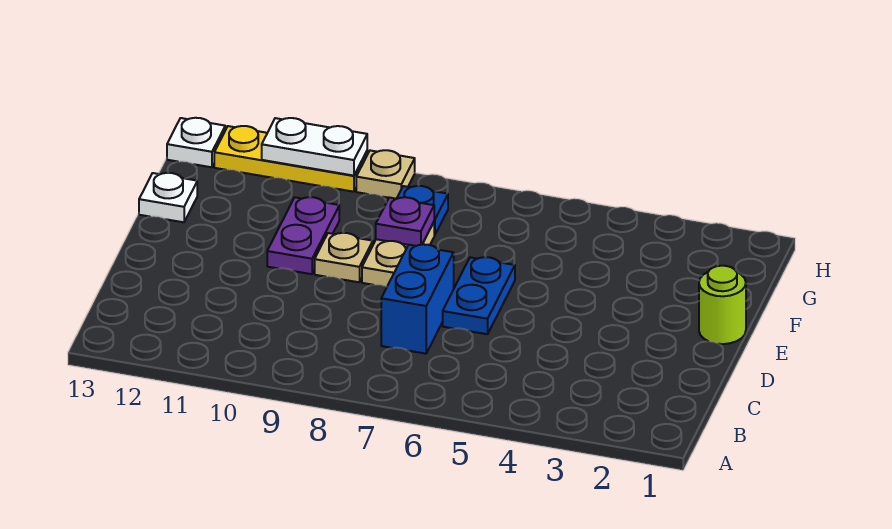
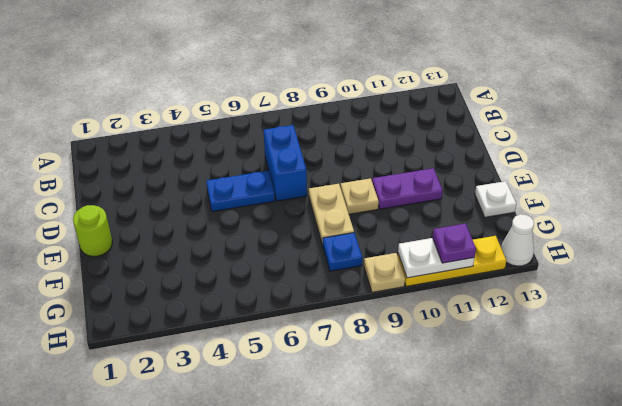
blue 1x2 plate [443,257,515,334] -> blue 1x2 plate turned to [206,171,275,212]
purple 1x2 plate [267,197,339,274] -> purple 1x2 plate turned to [372,168,443,209]
purple 1x1 plate [376,197,434,246] -> purple 1x1 plate moved to [433,224,476,263]
white 1x1 plate [167,118,225,167] -> white 1x1 cone [501,214,534,266]

